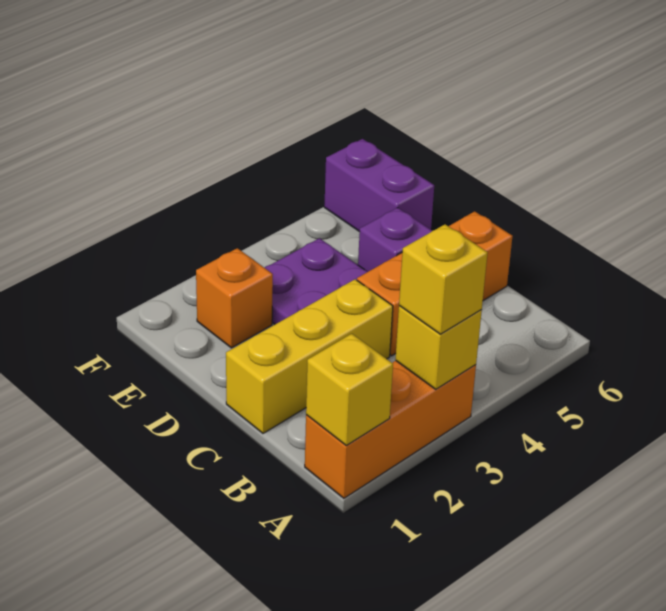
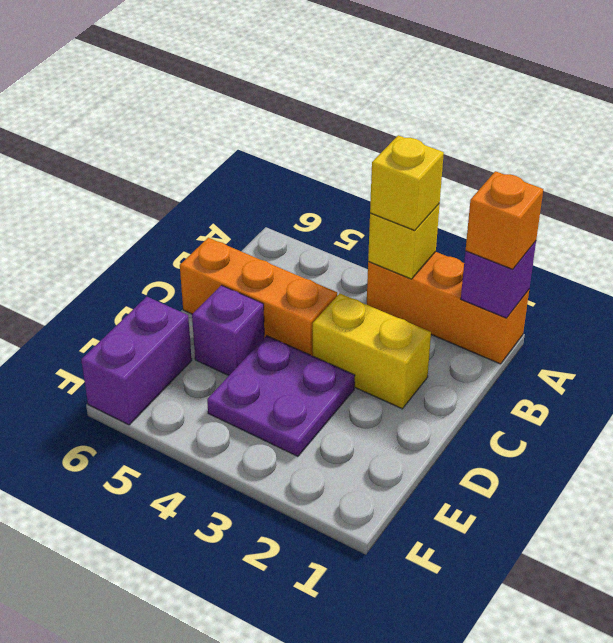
yellow 1x1 brick [306,334,393,445] -> purple 1x1 brick [461,241,536,318]
yellow 1x3 brick [226,279,393,433] -> yellow 1x2 brick [313,293,431,409]
orange 1x1 brick [196,248,273,348] -> orange 1x1 brick moved to [466,171,543,269]

